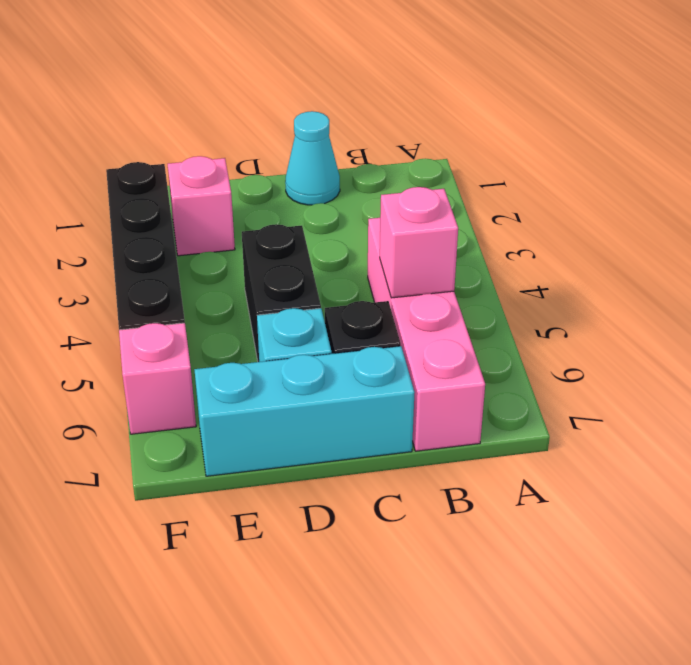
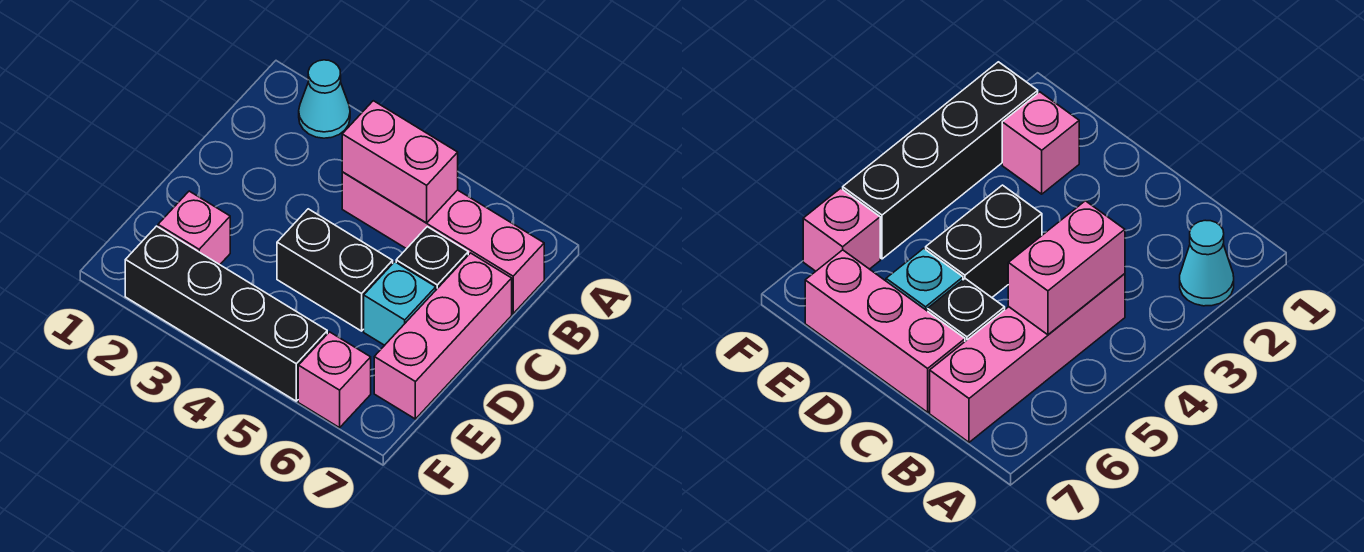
pink 1x1 brick [380,187,458,298] -> pink 1x2 brick [342,101,458,223]
cyan 1x1 cone [285,111,340,205] -> cyan 1x1 cone moved to [299,60,350,138]
cyan 1x3 brick [194,346,415,476] -> pink 1x3 brick [374,253,512,419]

